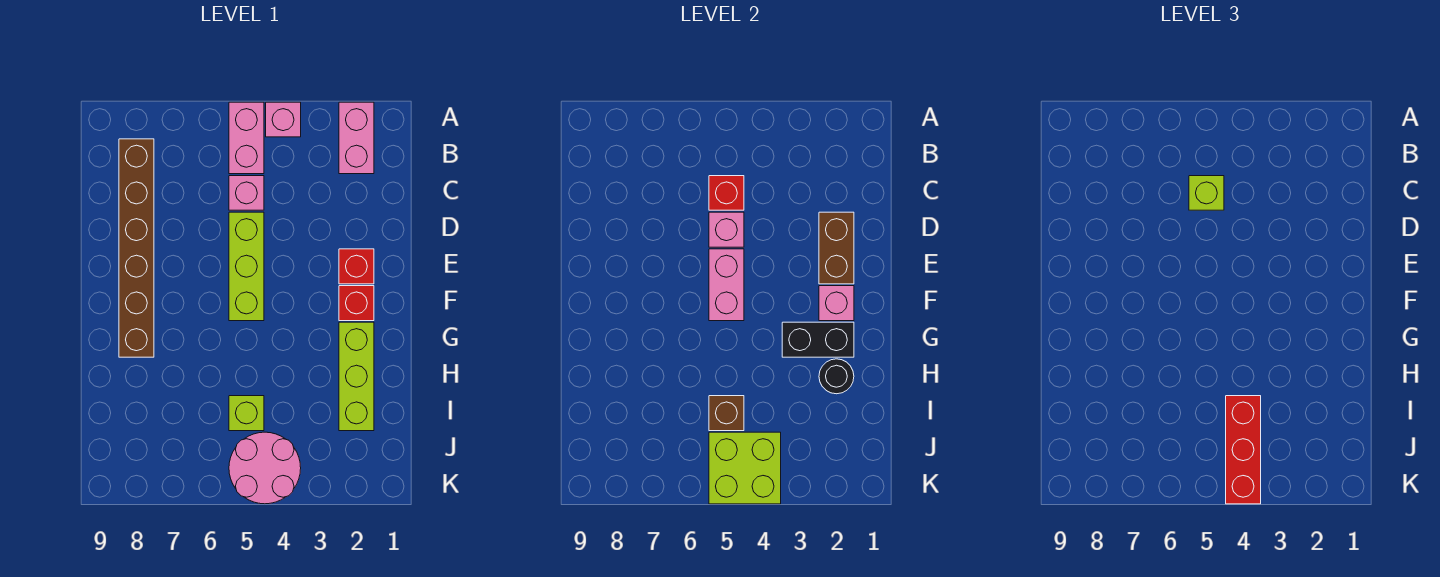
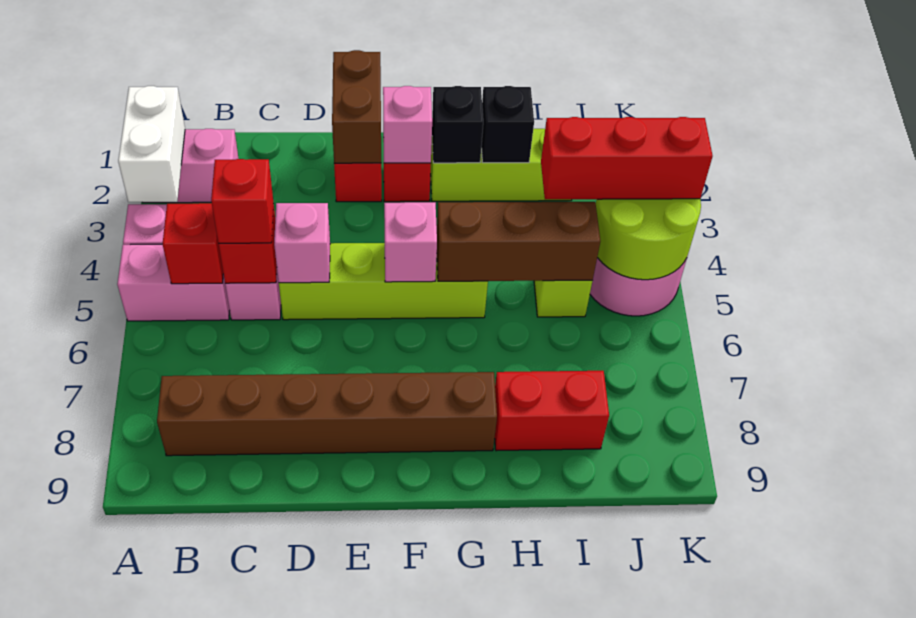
none -> white 1x2 brick [118,86,185,202]
none -> red 1x1 brick [163,203,223,284]
lime 1x1 brick [1189,176,1224,210] -> red 1x1 brick [211,159,274,243]
brown 1x2 brick [819,212,854,284] -> brown 1x2 brick turned to [332,50,381,163]
lime 1x3 brick [229,212,264,321] -> lime 1x4 brick [279,243,488,320]
pink 1x2 brick [709,249,744,321] -> pink 1x1 brick [384,202,437,282]
black 1x2 brick [782,322,854,357] -> black 1x1 brick [432,86,483,163]
black 1x1 round brick [819,359,854,394] -> black 1x1 brick [481,86,534,163]
none -> red 1x2 brick [495,371,609,451]
brown 1x1 brick [709,396,744,431] -> brown 1x3 brick [437,202,600,281]
lime 2x2 brick [709,432,781,504] -> lime 2x2 round brick [596,199,701,280]

